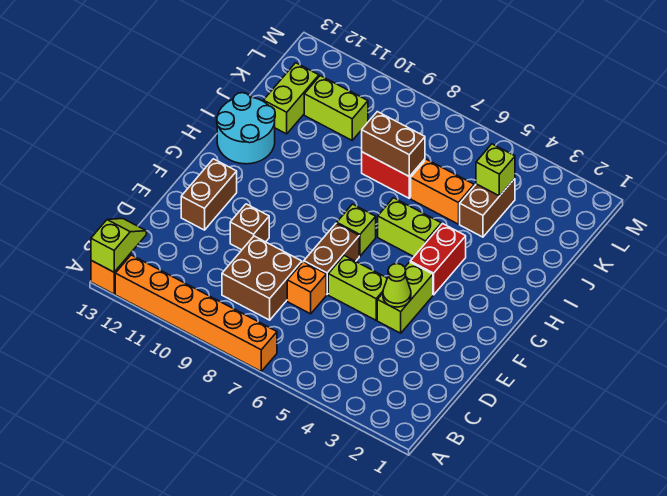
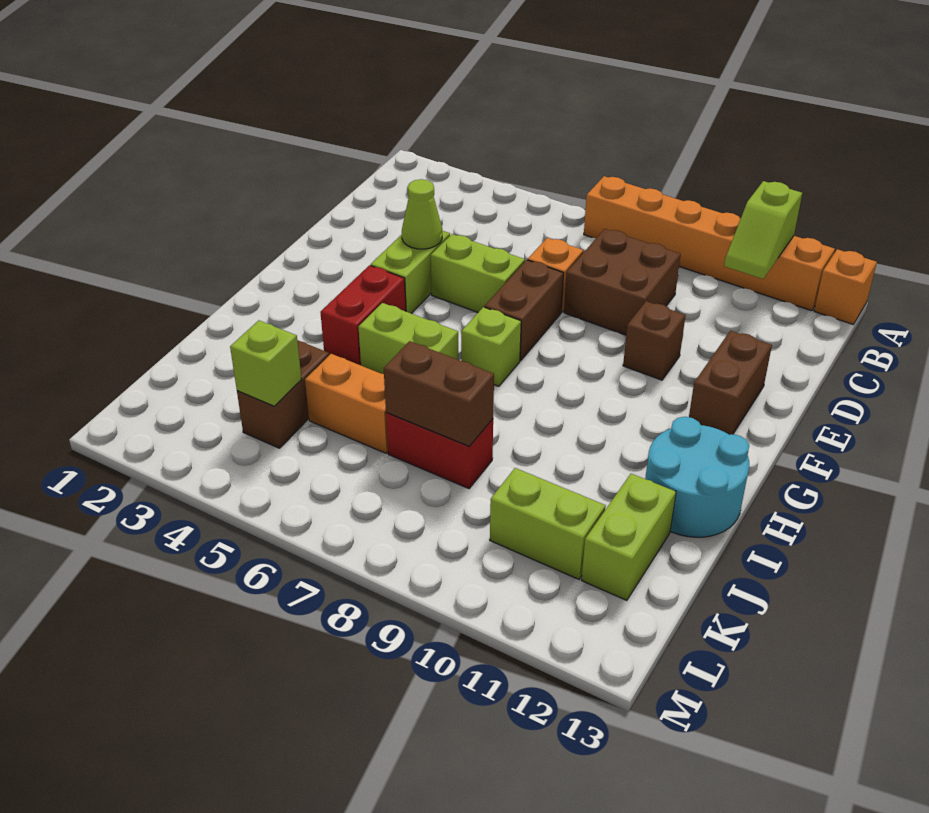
lime 1x2 slope [91,219,146,272] -> lime 1x2 slope moved to [724,181,802,279]

